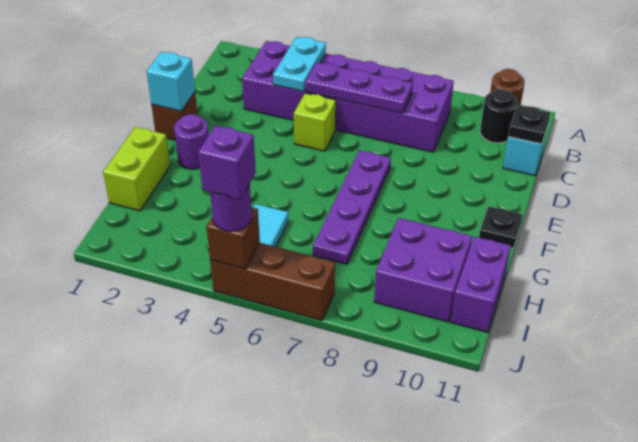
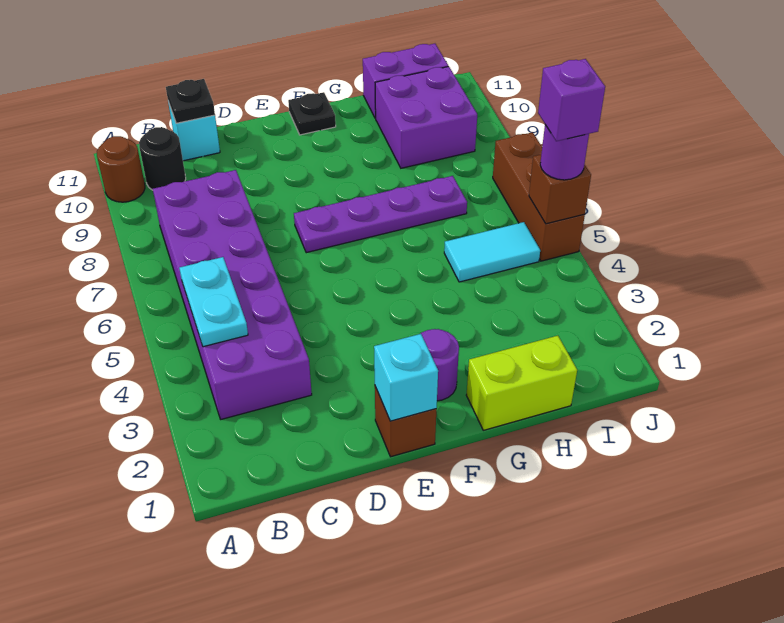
cyan 1x2 plate [273,37,326,91] -> cyan 1x2 plate turned to [179,257,248,347]
purple 1x3 plate [305,62,413,113] -> none
lime 1x1 brick [294,93,336,151] -> none

